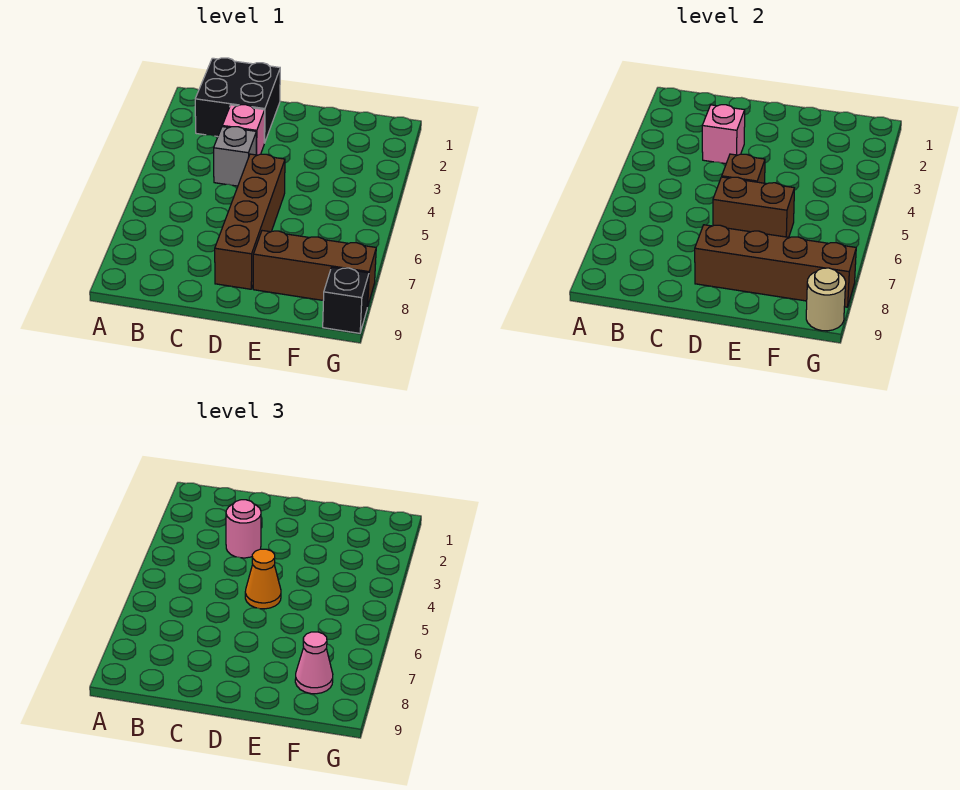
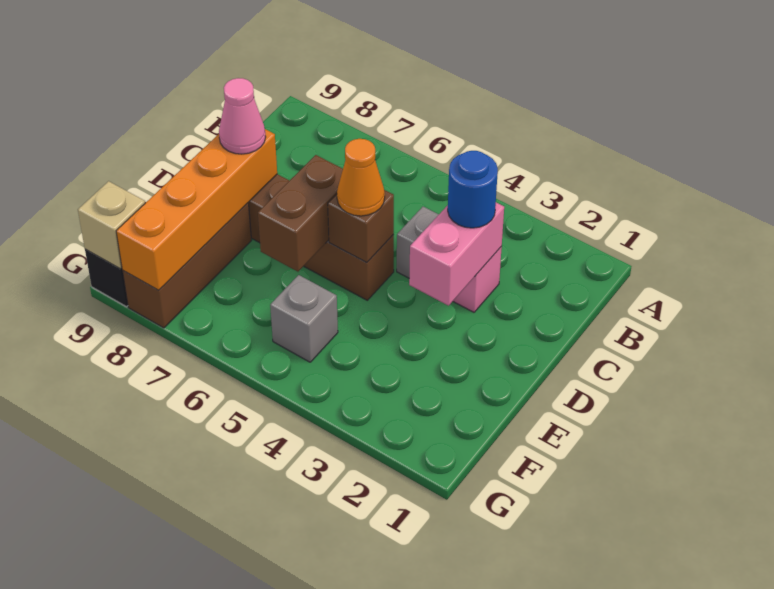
black 2x2 brick [195,58,280,143] -> none
pink 1x1 brick [702,105,745,164] -> pink 1x2 brick [409,203,504,306]
pink 1x1 round brick [226,500,261,558] -> blue 1x1 round brick [448,151,498,228]
brown 1x4 brick [695,225,856,307] -> orange 1x4 brick [116,129,277,290]
none -> grey 1x1 brick [270,275,338,362]
pink 1x1 cone [295,632,333,694] -> pink 1x1 cone moved to [219,78,266,154]
tan 1x1 round brick [806,268,846,331] -> tan 1x1 brick [78,181,145,269]

